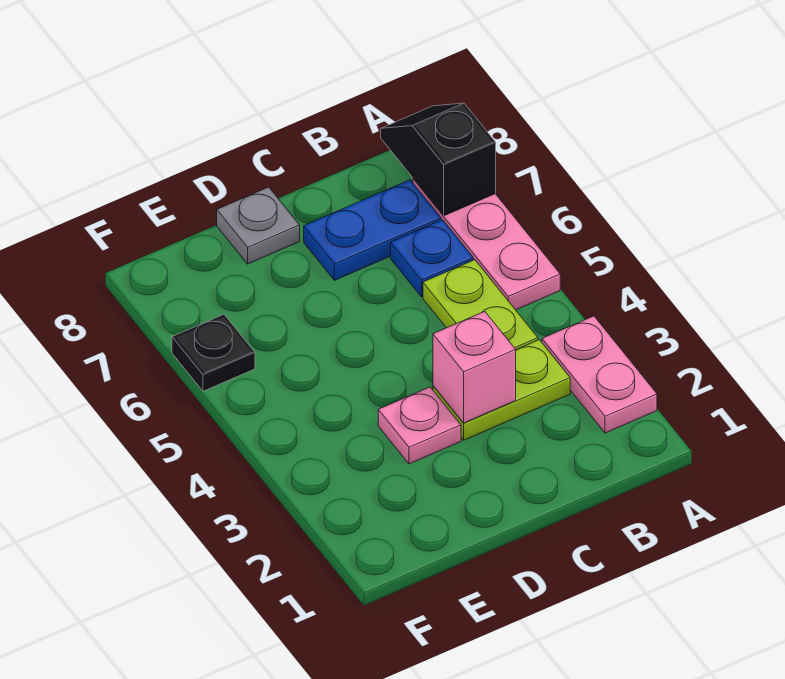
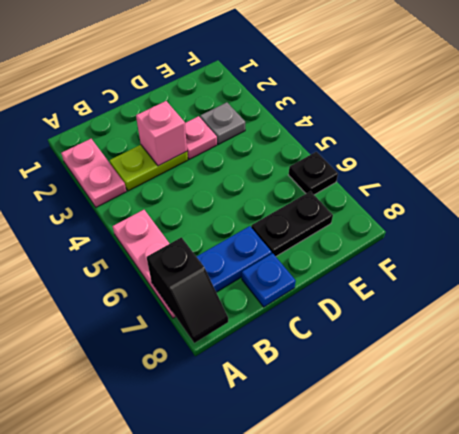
lime 1x2 plate [423,260,538,349] -> none
blue 1x1 plate [391,220,473,297] -> blue 1x1 plate moved to [242,253,296,307]
none -> black 1x2 plate [251,191,333,256]
grey 1x1 plate [217,187,300,264] -> grey 1x1 plate moved to [200,102,245,144]

